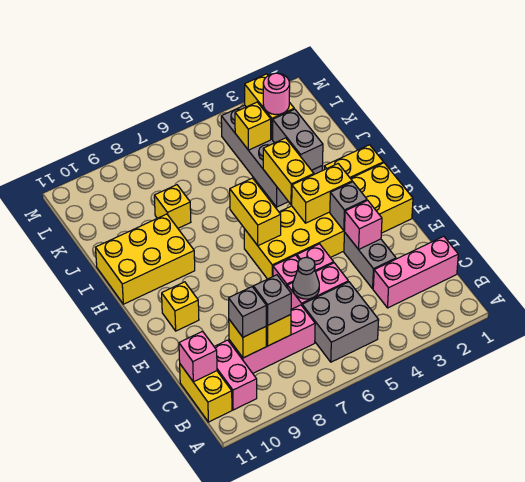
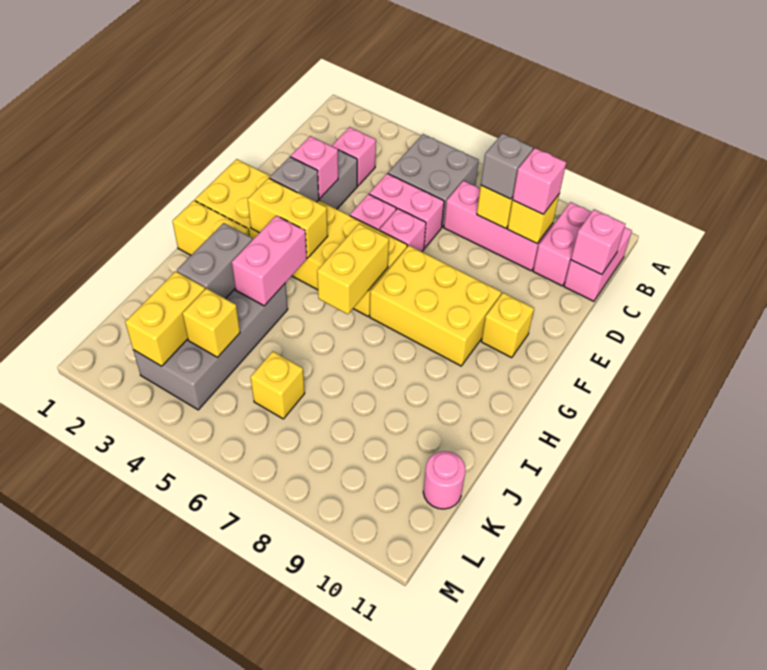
yellow 1x2 brick [180,364,232,422] -> pink 1x2 brick [564,227,632,301]
pink 1x3 brick [373,236,458,308] -> pink 1x1 brick [332,127,376,186]
grey 1x1 brick [229,287,266,337] -> pink 1x1 brick [513,148,566,214]
grey 1x1 cone [293,257,319,299] -> none
yellow 1x2 brick [263,138,314,205] -> pink 1x2 brick [232,216,307,306]
yellow 2x3 brick [96,214,195,304] -> yellow 2x3 brick moved to [370,246,501,366]
yellow 1x1 brick [154,185,191,228] -> yellow 1x1 brick moved to [251,351,305,419]
pink 1x1 round brick [263,73,290,115] -> pink 1x1 round brick moved to [423,451,465,509]

